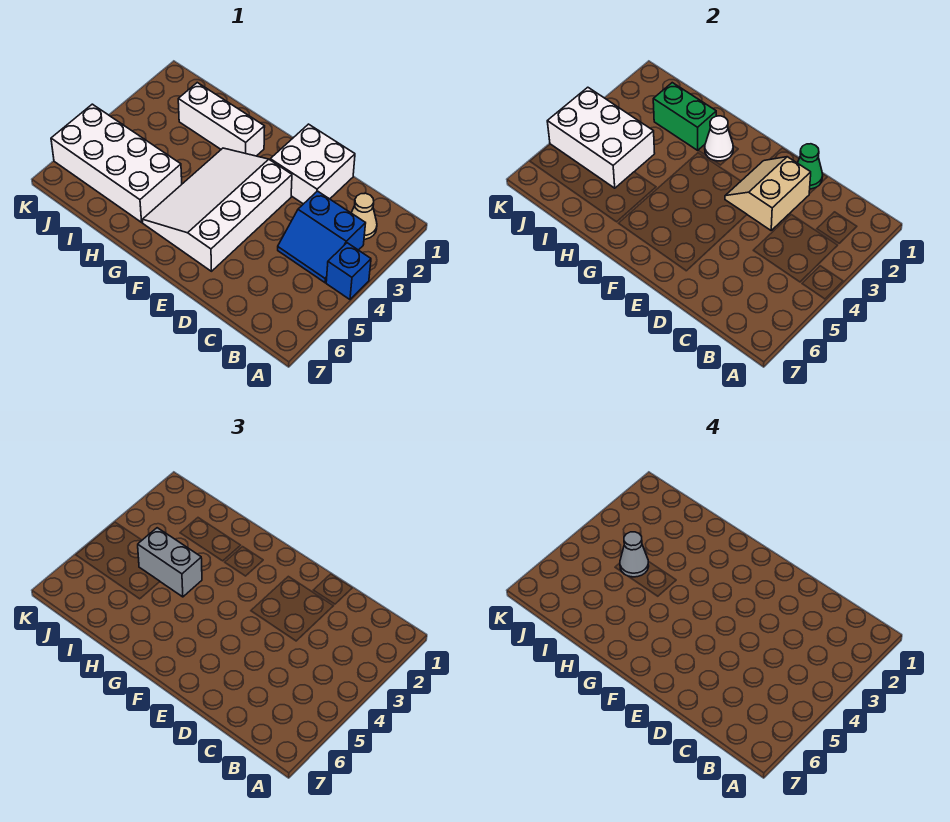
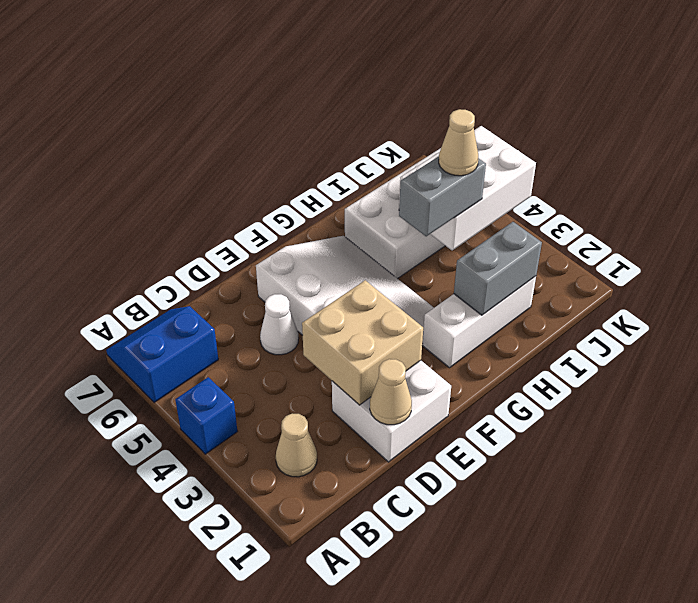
blue 2x2 slope [278,191,366,283] -> blue 2x2 slope moved to [106,306,218,403]
green 1x1 cone [798,144,823,189] -> tan 1x1 cone [370,359,412,425]
tan 2x2 slope [725,157,811,230] -> tan 2x2 brick [302,280,423,405]
white 1x1 cone [705,116,733,161] -> white 1x1 cone moved to [260,294,299,355]
green 1x2 brick [653,83,716,150] -> grey 1x2 brick [454,222,542,315]
grey 1x1 cone [620,532,649,577] -> tan 1x1 cone [439,109,478,176]

